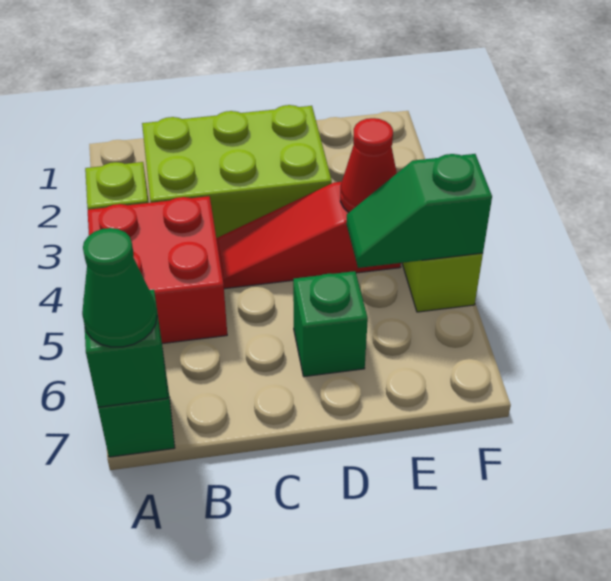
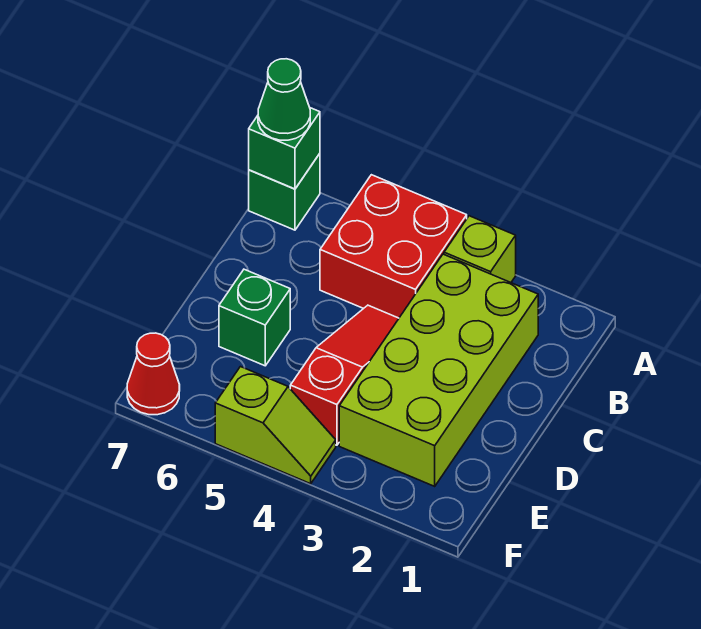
lime 2x3 brick [142,105,332,238] -> lime 2x4 brick [339,254,538,486]
red 1x1 cone [340,118,397,212] -> red 1x1 cone moved to [127,333,180,415]
green 1x2 slope [346,154,492,268] -> none

